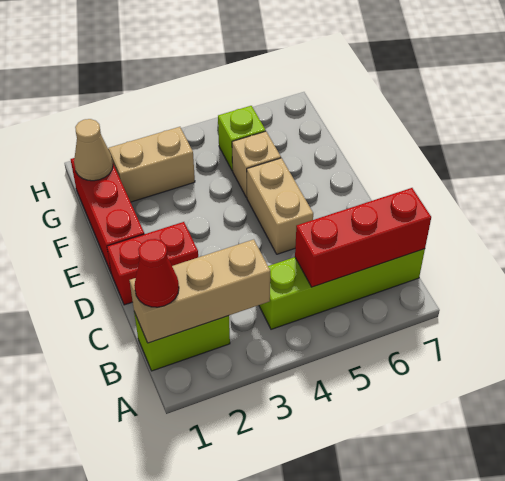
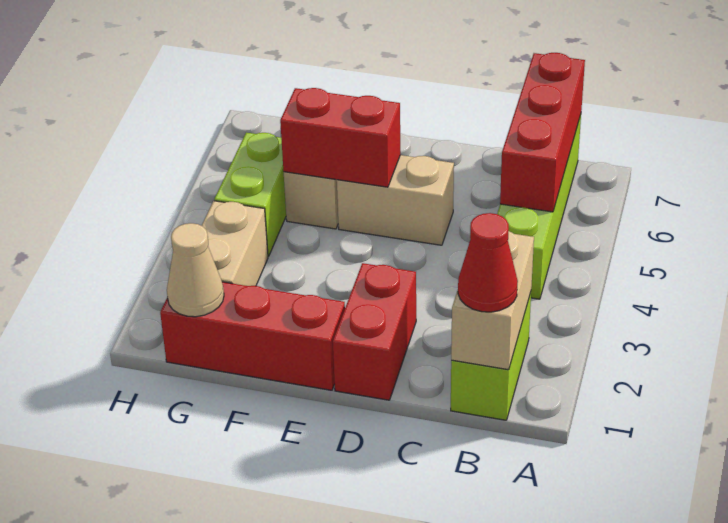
tan 1x3 brick [129,239,270,343] -> tan 1x2 brick [451,231,534,370]
none -> red 1x2 brick [280,88,400,187]
lime 1x1 brick [218,106,266,171] -> lime 1x2 brick [214,132,286,256]

